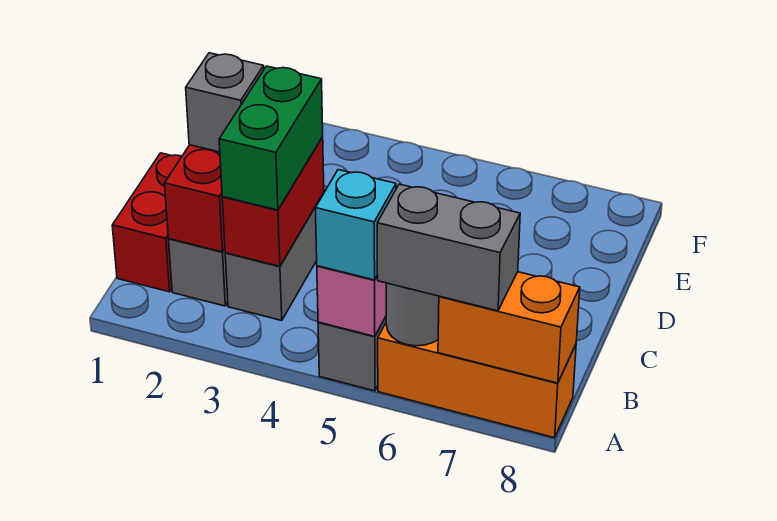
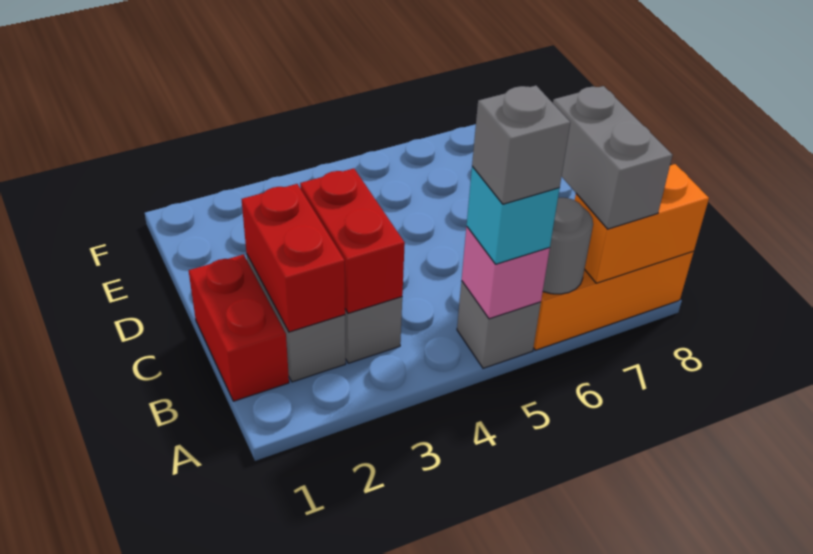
grey 1x2 brick [377,184,520,311] -> grey 1x2 brick turned to [553,86,672,229]
green 1x2 brick [219,66,323,210] -> none
grey 1x1 brick [186,53,264,152] -> grey 1x1 brick moved to [472,86,570,204]

